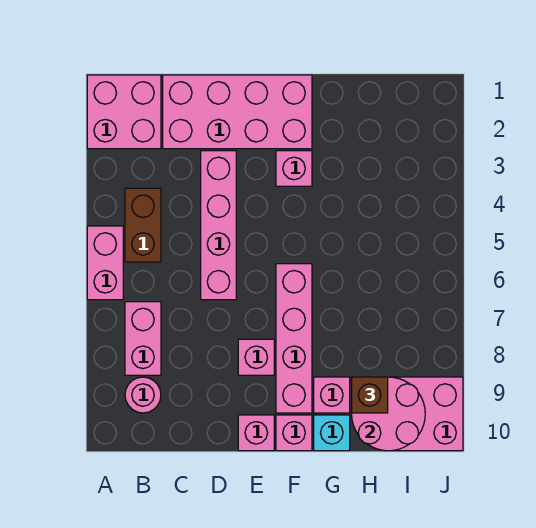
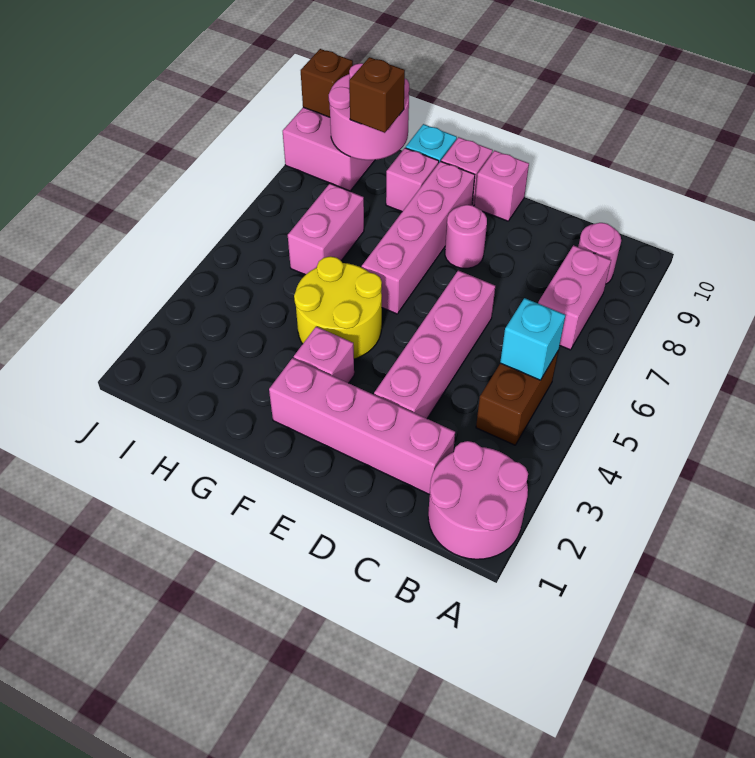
pink 2x2 brick [87,75,161,149] -> pink 2x2 round brick [428,441,528,559]
pink 1x2 brick [87,226,123,300] -> pink 1x2 brick moved to [288,184,364,275]
none -> cyan 1x1 brick [500,298,565,380]
pink 2x4 brick [163,75,312,149] -> pink 1x4 brick [269,358,455,495]
pink 1x1 brick [238,339,274,375] -> pink 1x1 round brick [445,205,487,268]
none -> yellow 2x2 round brick [294,256,382,359]
none -> brown 1x1 brick [301,49,353,117]

